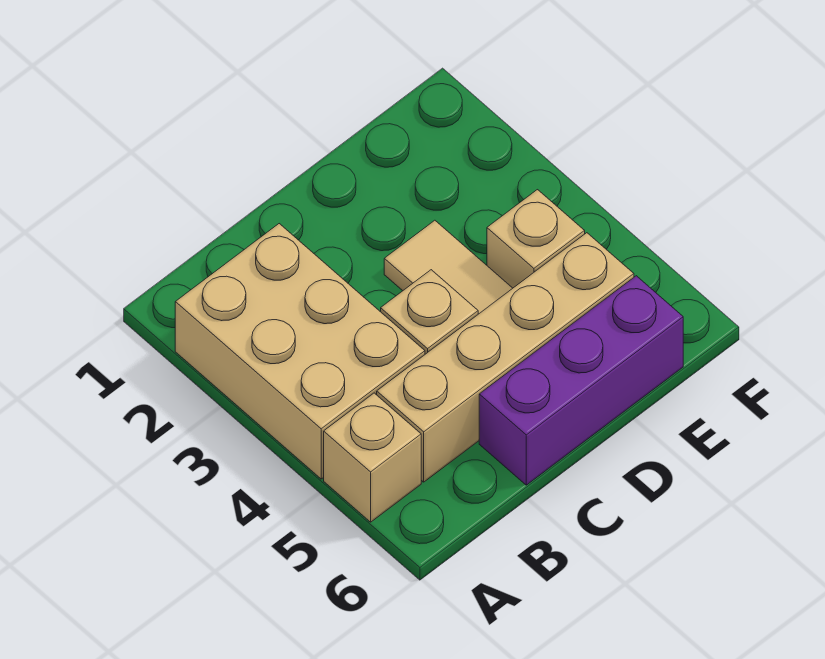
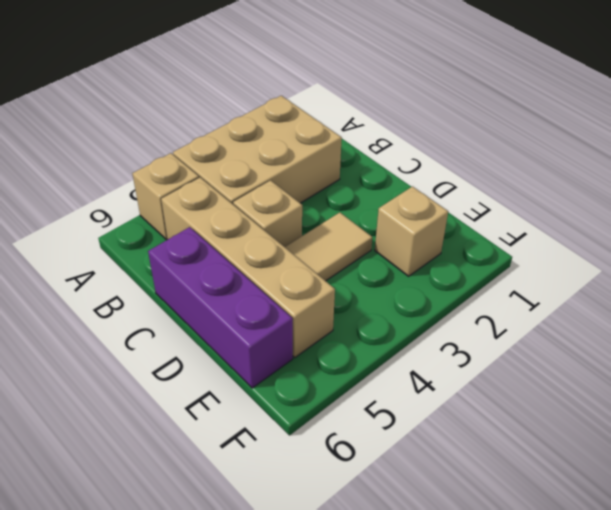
tan 1x1 brick [487,190,585,288] -> tan 1x1 brick moved to [375,187,448,276]

